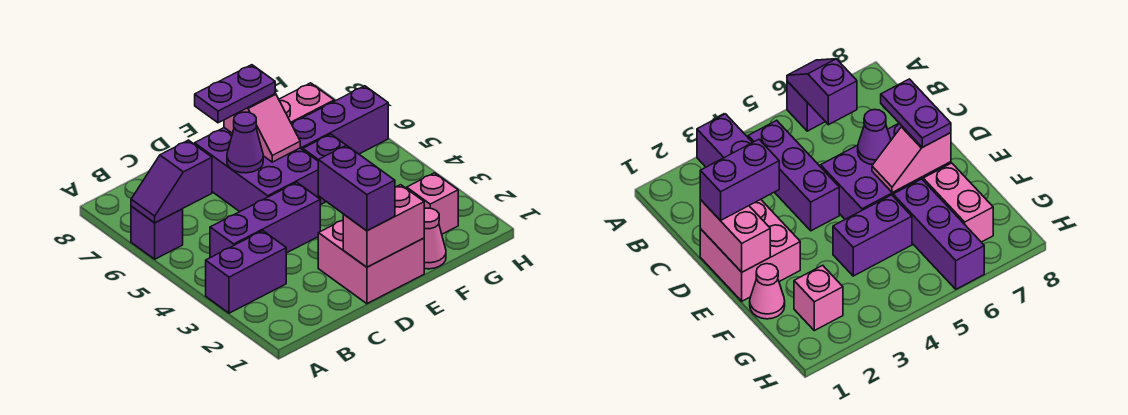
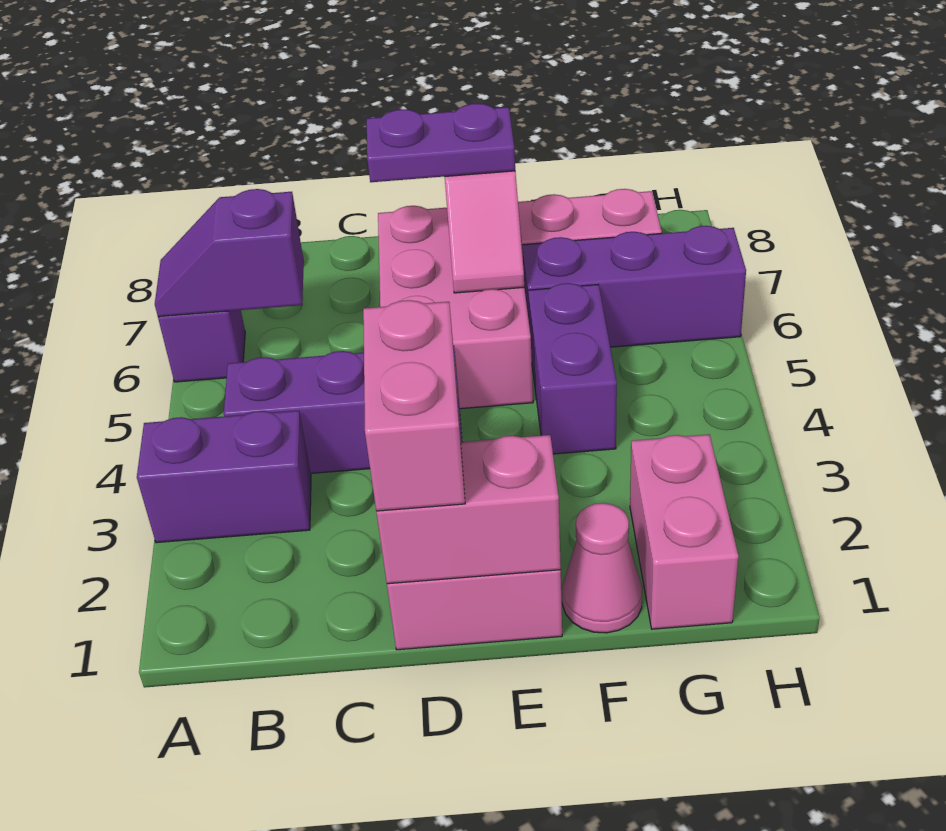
purple 1x2 brick [318,145,395,231] -> pink 1x2 brick [363,300,465,511]
purple 2x3 brick [195,128,325,212] -> pink 2x3 brick [378,206,533,409]
purple 1x1 cone [227,112,263,173] -> none
pink 1x1 brick [407,173,458,234] -> pink 1x2 brick [630,434,739,629]

